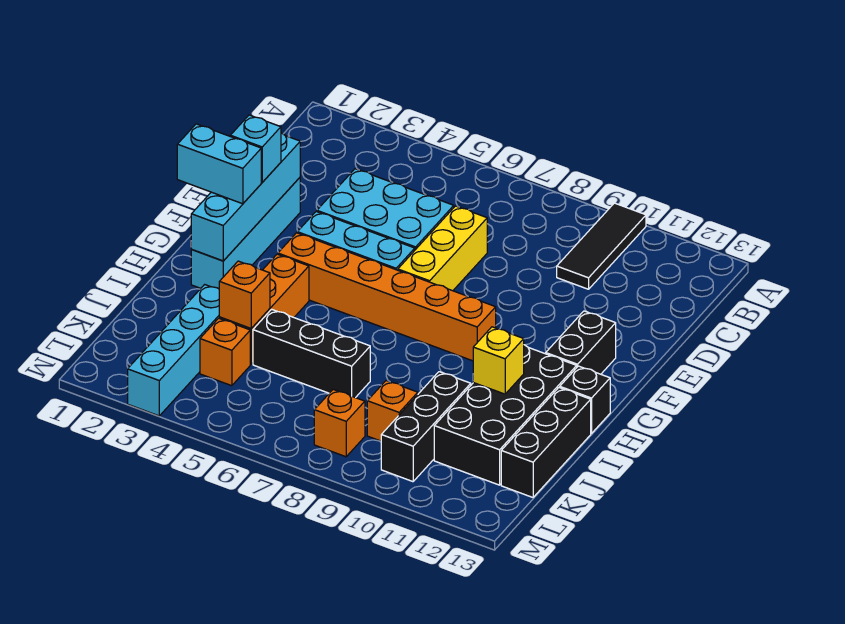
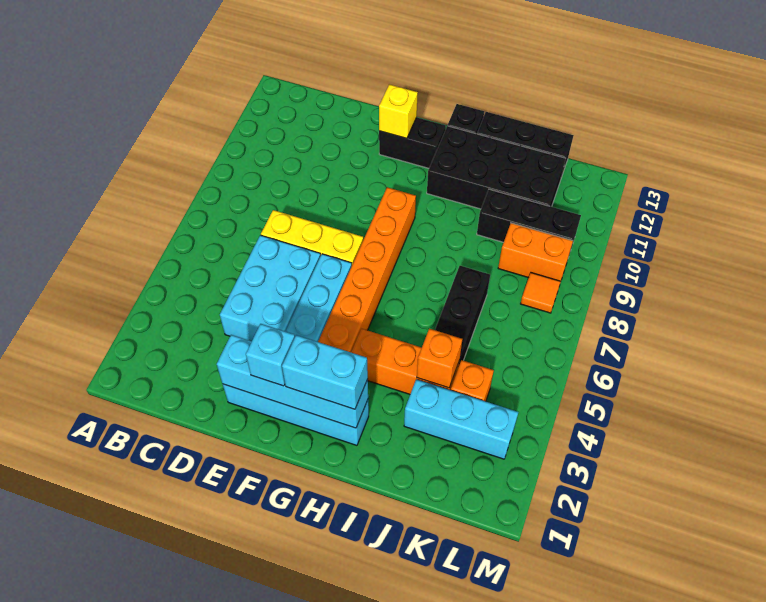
black 1x3 tile [557,203,646,289] -> none
cyan 1x2 brick [177,124,261,204] -> cyan 1x2 brick turned to [282,335,368,409]
yellow 1x1 brick [473,327,524,394] -> yellow 1x1 brick moved to [379,84,418,138]
cyan 1x4 brick [128,285,219,416] -> cyan 1x3 brick [404,379,518,459]
orange 1x1 brick [367,381,418,441] -> orange 1x2 brick [498,223,573,281]
orange 1x1 brick [314,390,365,457] -> orange 1x1 tile [521,273,561,313]

